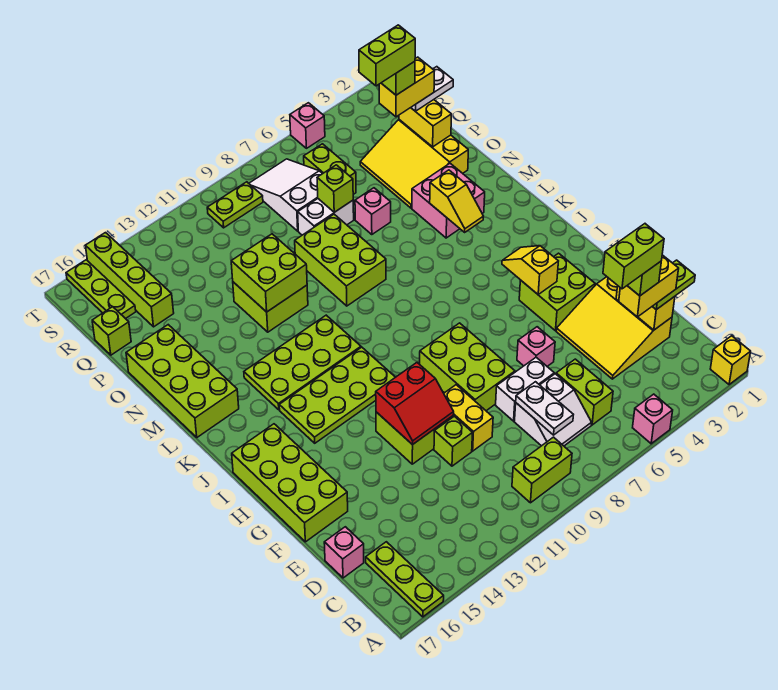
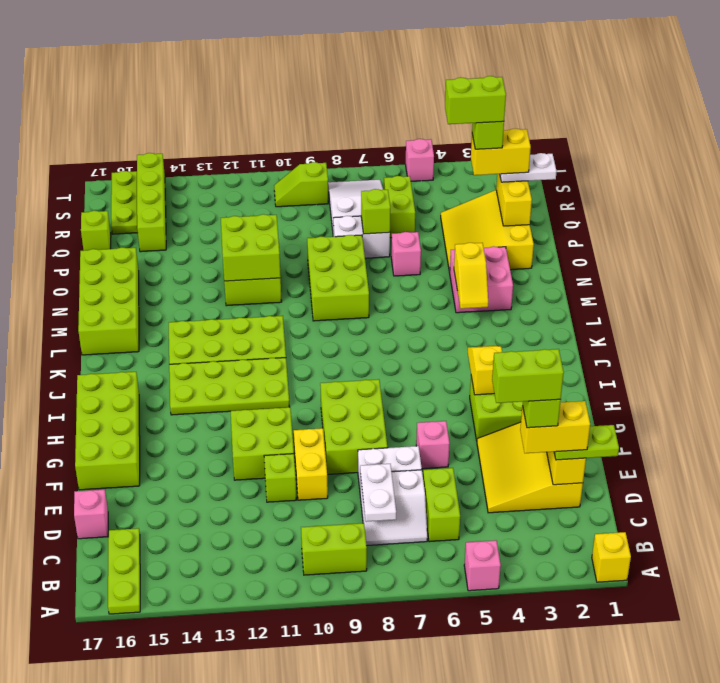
red 2x2 slope [376,363,454,445] -> none
lime 1x2 plate [207,182,263,228] -> lime 1x2 slope [274,162,328,207]

